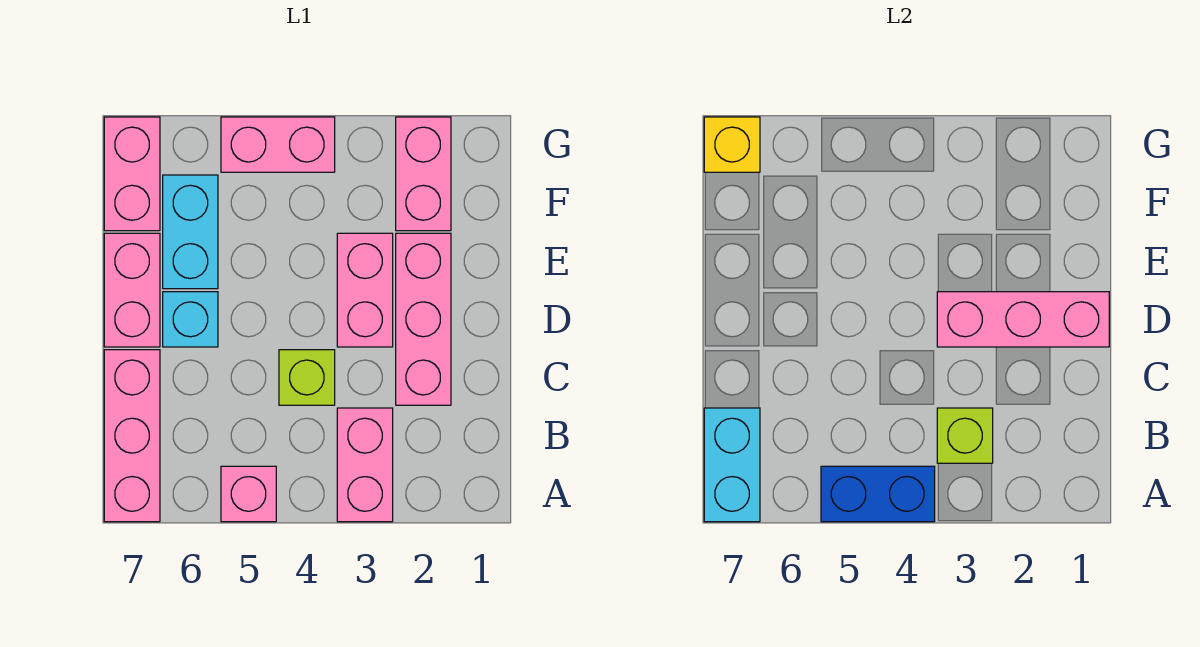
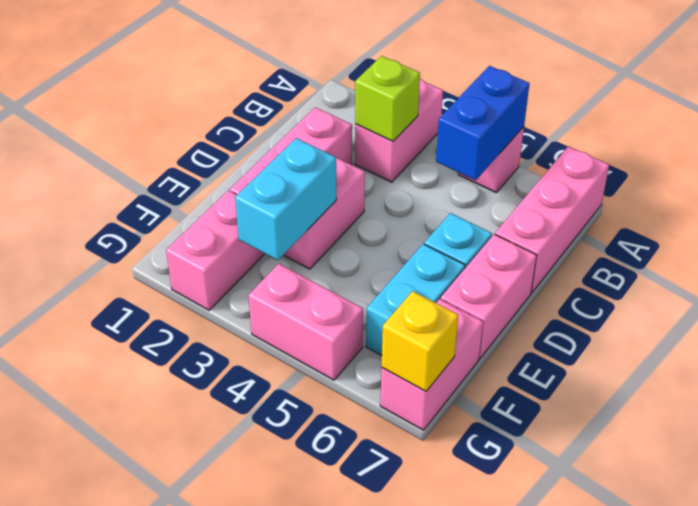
blue 1x2 brick [821,466,935,522] -> blue 1x2 brick turned to [436,66,530,180]
cyan 1x2 brick [704,408,760,522] -> cyan 1x2 brick moved to [235,138,337,260]
lime 1x1 brick [279,350,335,405] -> none
pink 1x3 brick [937,292,1109,347] -> none

